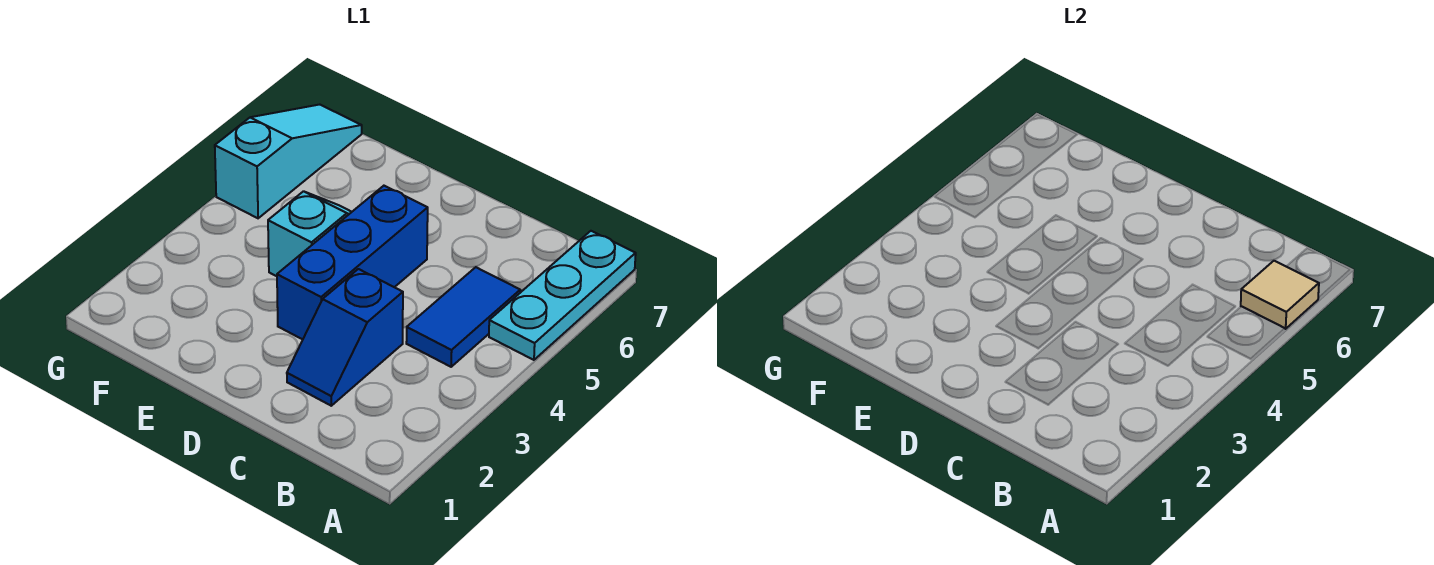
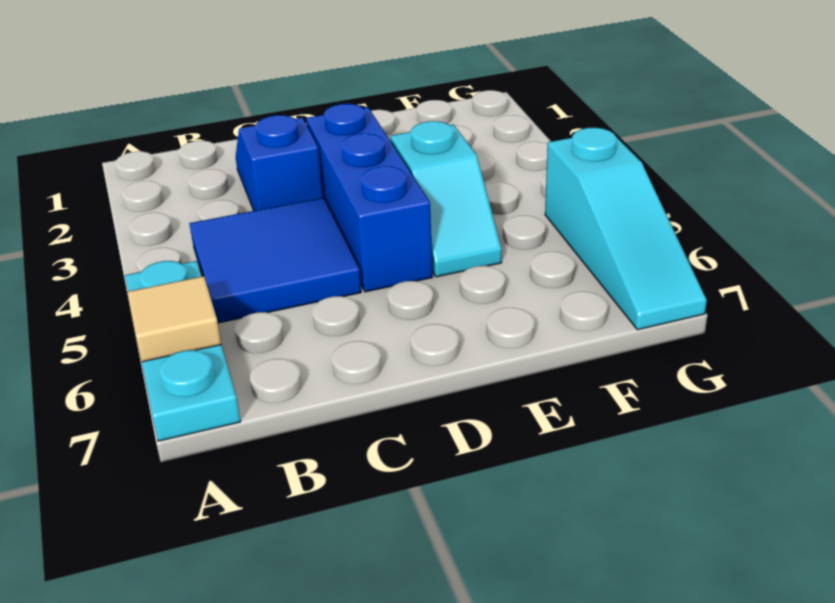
blue 1x2 tile [406,267,520,367] -> blue 2x2 tile [189,198,361,323]

